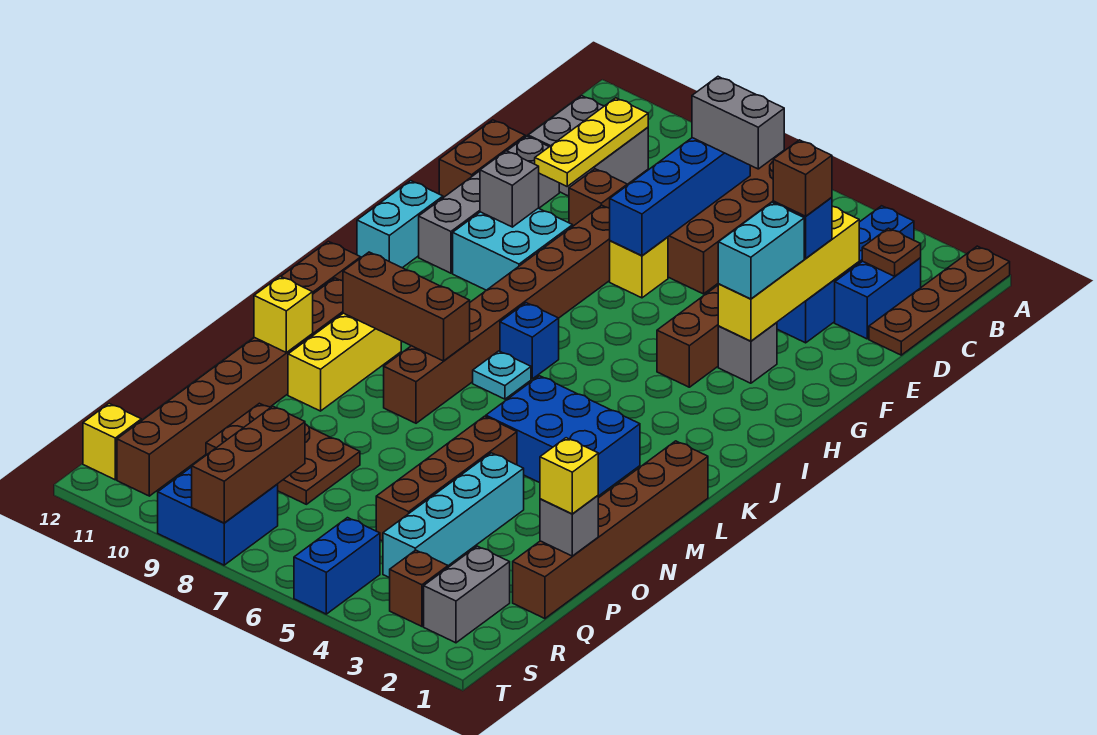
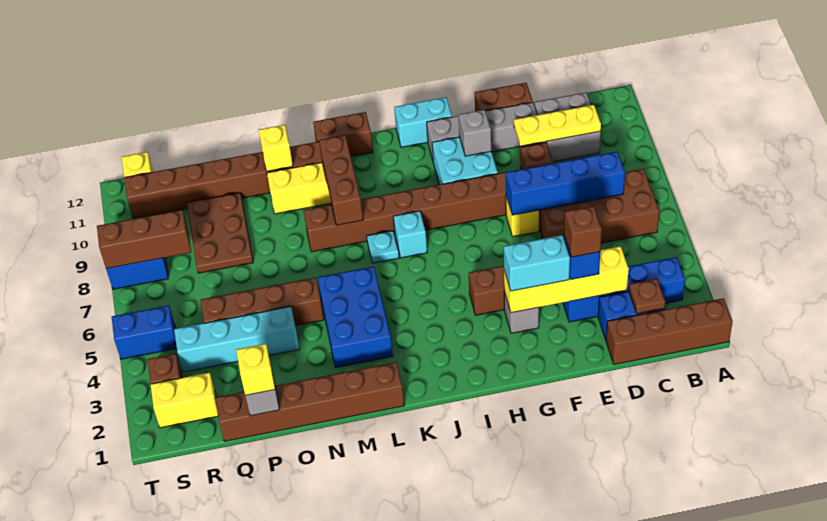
brown 1x4 plate [869,246,1010,355] -> brown 1x4 brick [606,298,733,364]
grey 1x2 brick [692,77,784,169] -> none
blue 1x1 brick [500,303,559,379] -> cyan 1x1 brick [393,211,427,258]
grey 1x2 brick [424,546,510,643] -> yellow 1x2 brick [151,373,218,428]

